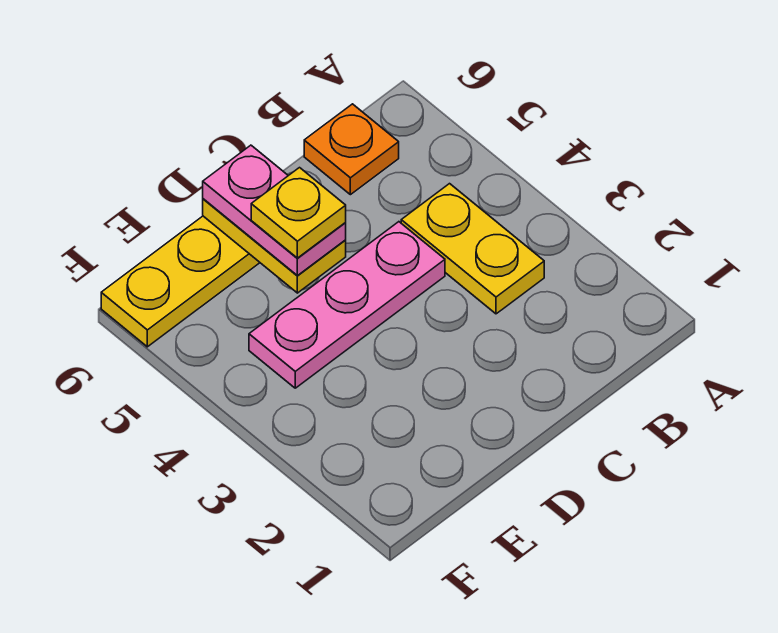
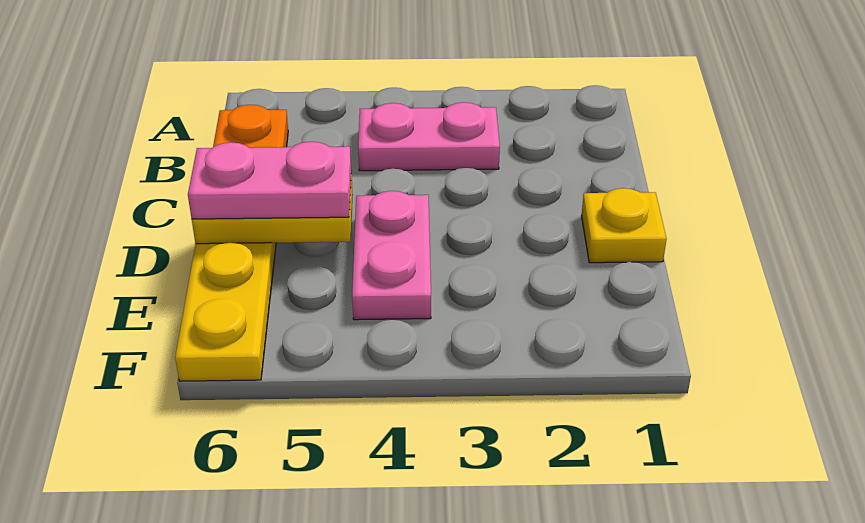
yellow 1x2 plate [401,184,544,314] -> pink 1x2 plate [358,102,500,171]
pink 1x3 plate [249,222,445,388] -> pink 1x2 plate [352,191,431,320]
yellow 1x1 plate [251,168,346,258] -> yellow 1x1 plate moved to [582,188,667,263]

